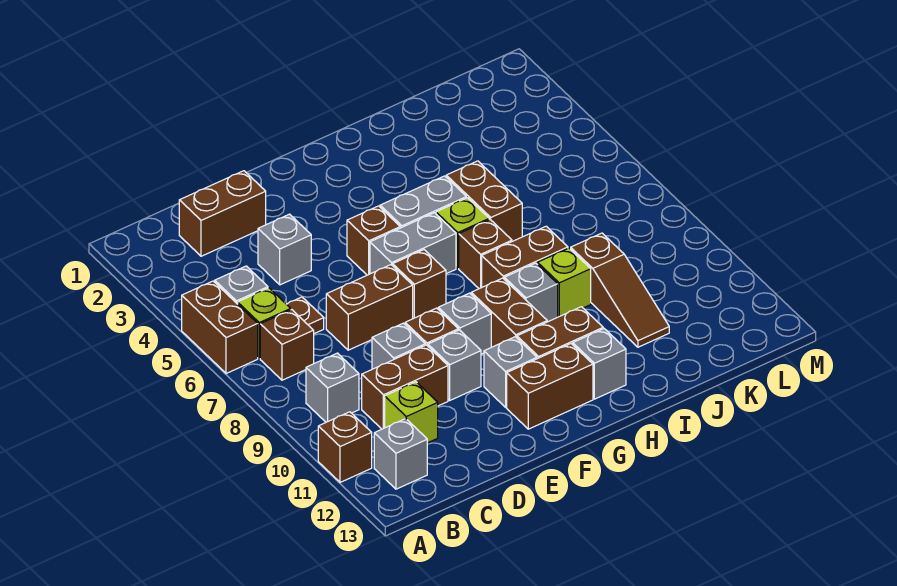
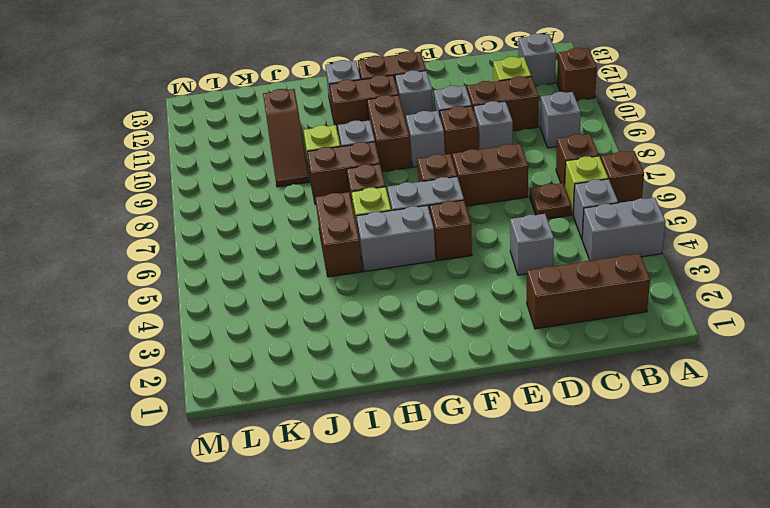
none -> grey 1x2 brick [582,198,666,261]
brown 1x2 brick [182,281,258,374] -> brown 1x1 brick [601,151,644,203]
brown 1x2 brick [179,171,266,256] -> brown 1x3 brick [527,254,650,329]
brown 1x3 slope [571,233,669,347] -> brown 1x3 slope turned to [263,89,309,187]

